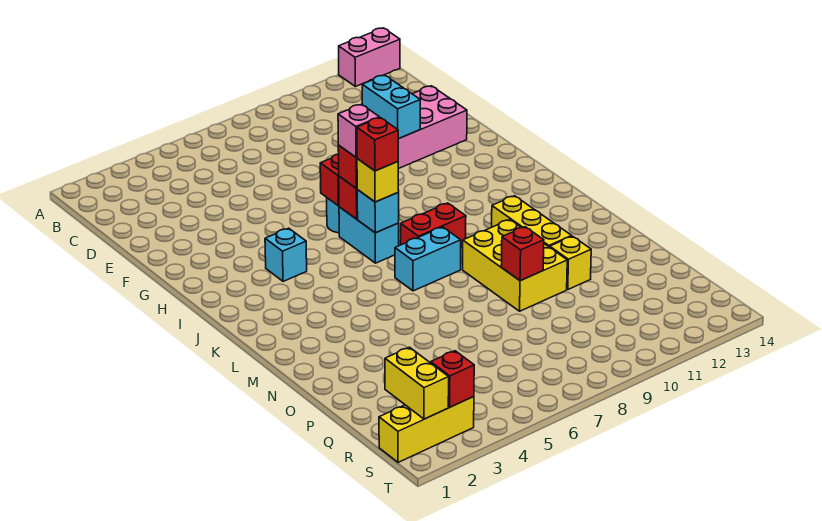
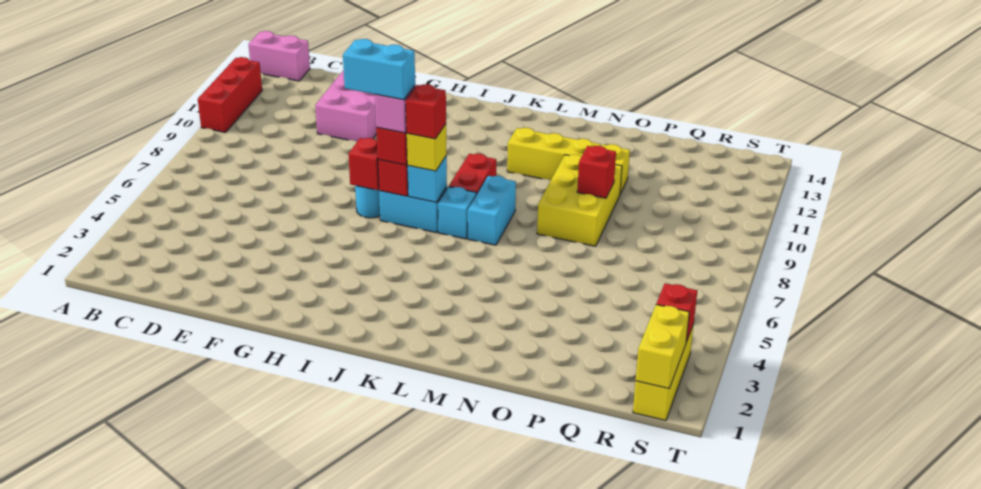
none -> red 1x3 brick [198,57,262,133]
pink 1x2 brick [339,28,400,86] -> pink 1x2 brick turned to [248,31,310,81]
cyan 1x2 brick [362,75,420,139] -> cyan 1x2 brick moved to [343,39,415,100]
cyan 1x1 brick [265,228,307,281] -> cyan 1x1 brick moved to [438,187,476,239]
yellow 2x3 brick [463,220,567,311] -> yellow 2x3 brick turned to [537,155,622,246]
yellow 1x2 brick [385,347,449,419] -> yellow 1x2 brick turned to [636,305,689,389]

